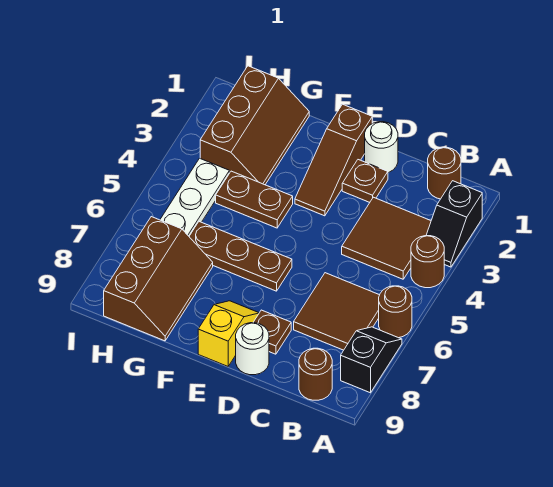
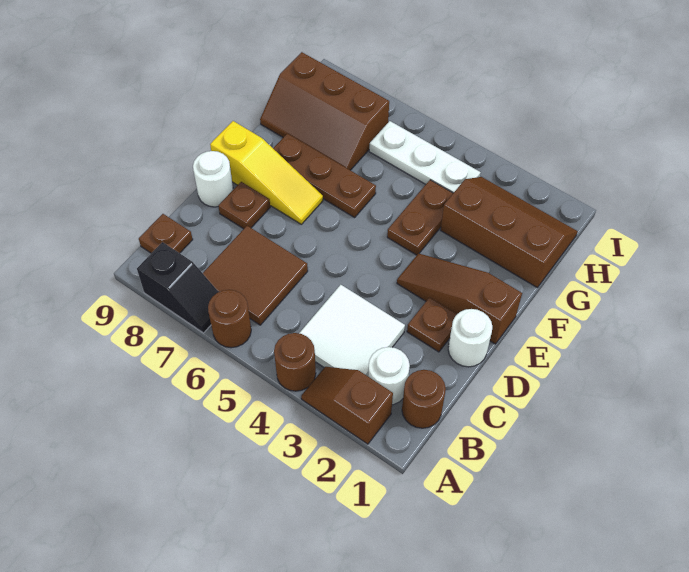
black 1x2 slope [426,181,482,267] -> brown 1x2 slope [301,367,393,444]
none -> white 1x1 round brick [368,347,410,405]
brown 2x2 tile [342,197,431,279] -> white 2x2 tile [299,285,405,376]
brown 1x1 round brick [299,348,332,400] -> brown 1x1 plate [139,214,193,253]
brown 1x3 plate [189,222,292,291] -> brown 1x3 plate turned to [273,134,376,218]
yellow 1x2 slope [198,301,259,366] -> yellow 1x3 slope [210,121,323,224]
brown 2x3 slope [200,66,309,185] -> brown 2x3 slope turned to [441,177,578,288]

